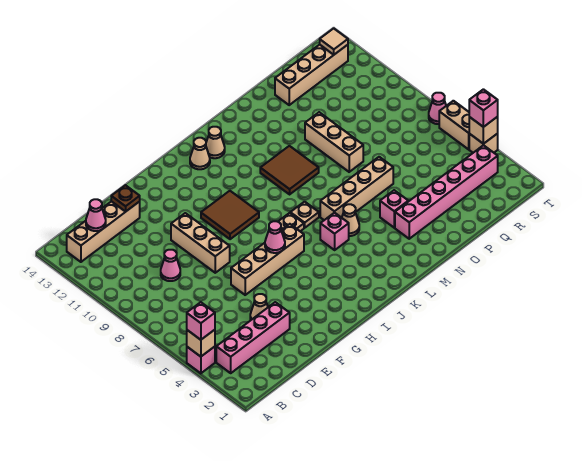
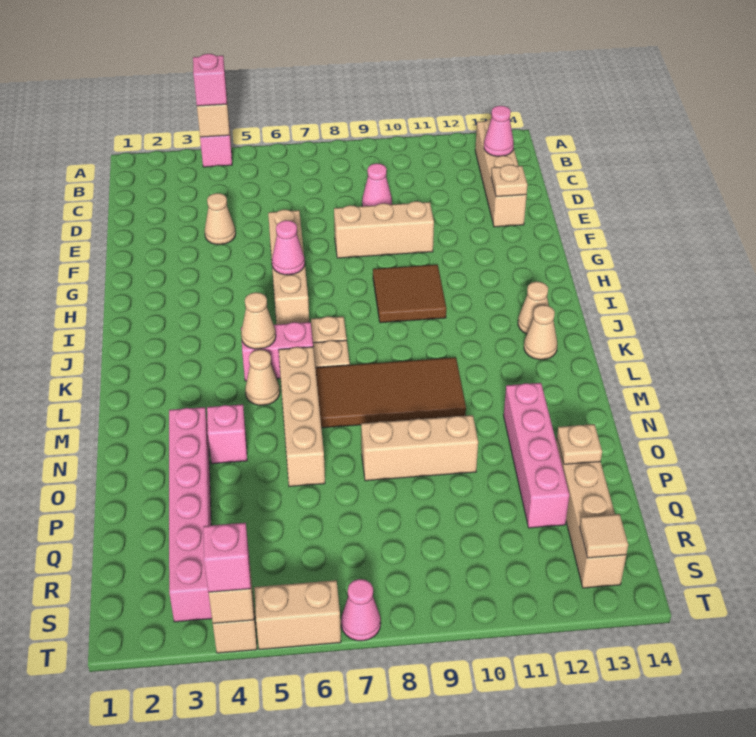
pink 1x4 brick [216,302,290,373] -> pink 1x4 brick moved to [504,383,569,528]
brown 1x1 plate [111,185,140,212] -> tan 1x1 plate [491,165,528,197]
pink 1x1 brick [320,213,349,250] -> pink 1x2 brick [241,322,313,381]
none -> tan 1x1 cone [241,292,276,349]
brown 2x2 tile [260,146,319,194] -> brown 2x4 tile [316,357,466,428]
none -> tan 1x1 plate [557,424,602,464]

